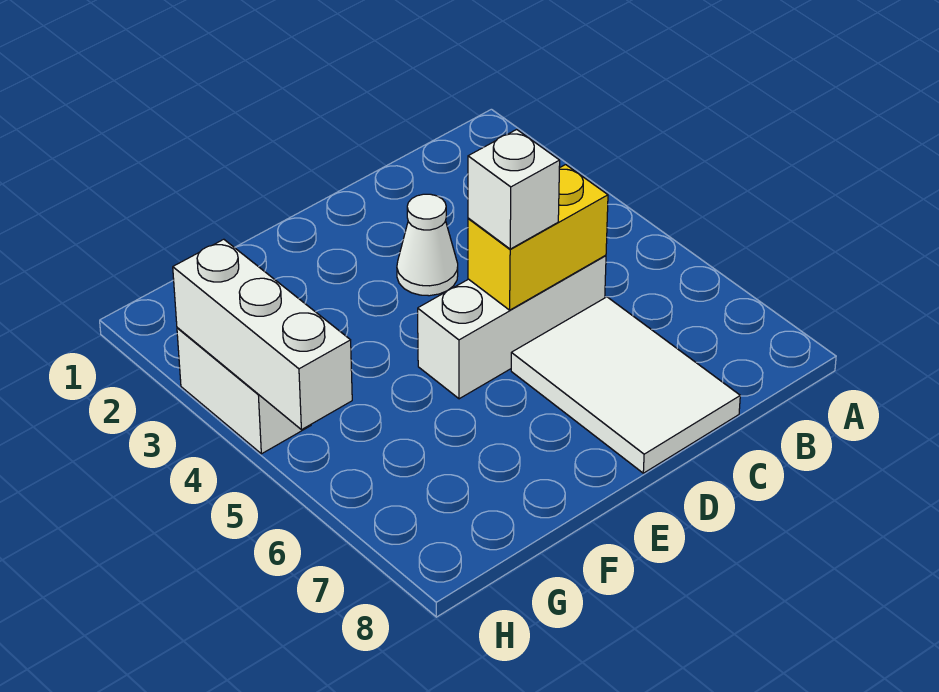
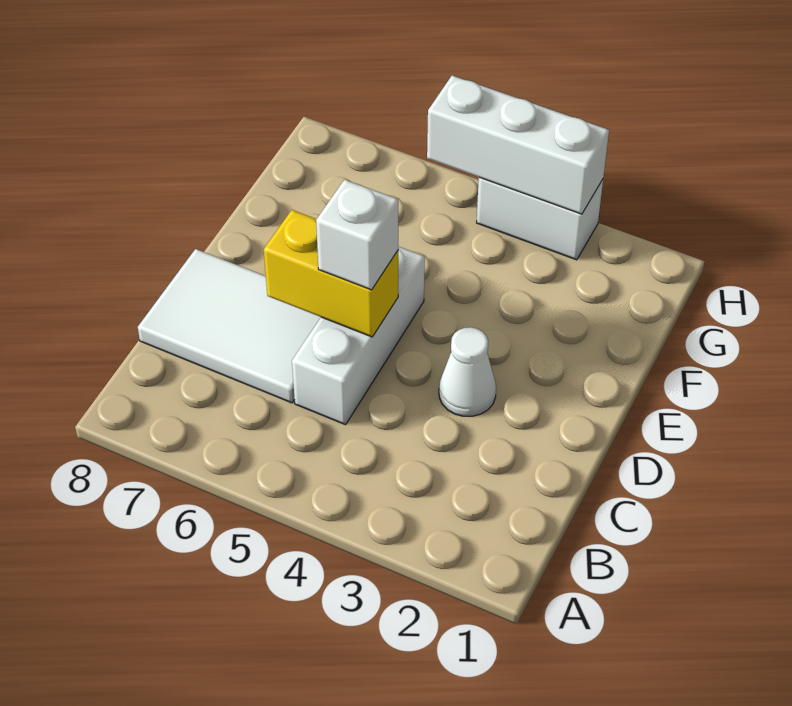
yellow 1x2 brick [468,165,608,310] -> yellow 1x2 brick turned to [264,210,398,337]

